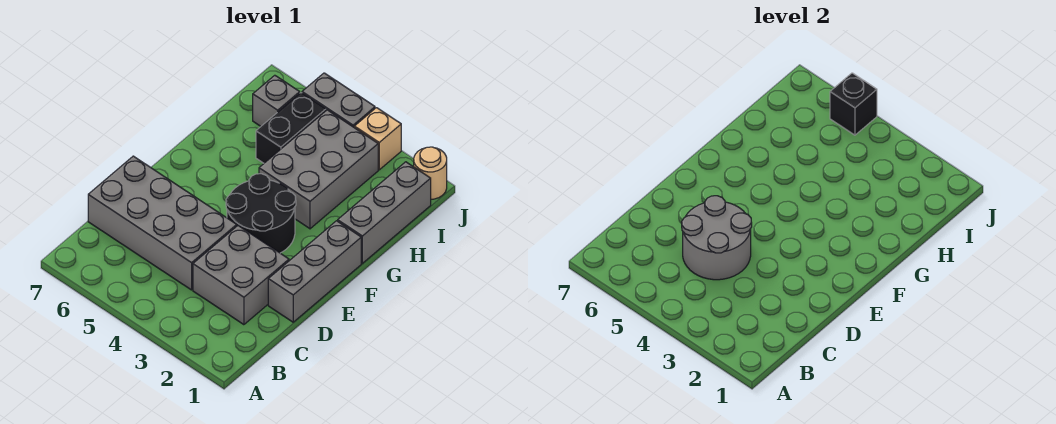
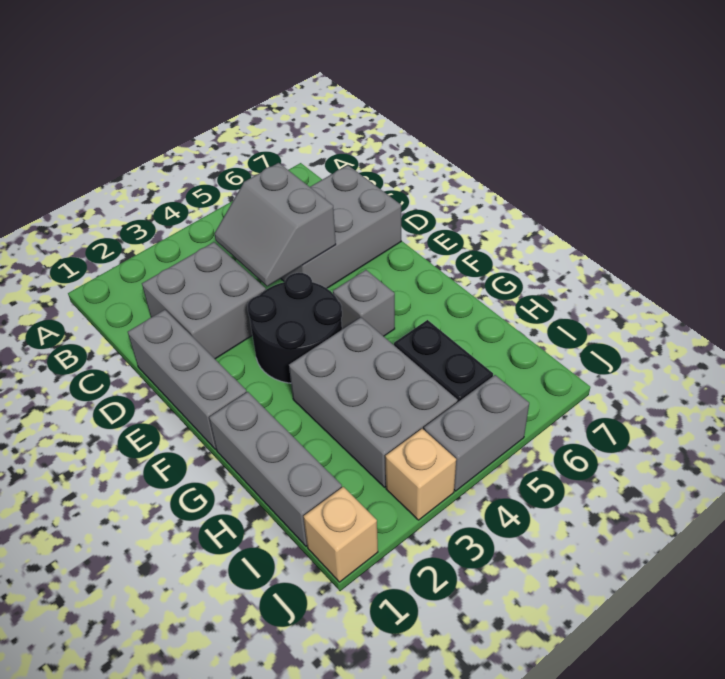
grey 2x4 brick [88,156,237,290] -> grey 2x3 brick [281,165,401,288]
grey 2x2 round brick [682,196,752,280] -> grey 2x2 slope [214,163,336,286]
grey 1x1 brick [253,75,300,126] -> grey 1x1 brick moved to [333,270,395,336]
tan 1x1 round brick [414,147,447,199] -> tan 1x1 brick [303,487,378,582]
black 1x1 brick [830,73,877,135] -> none

